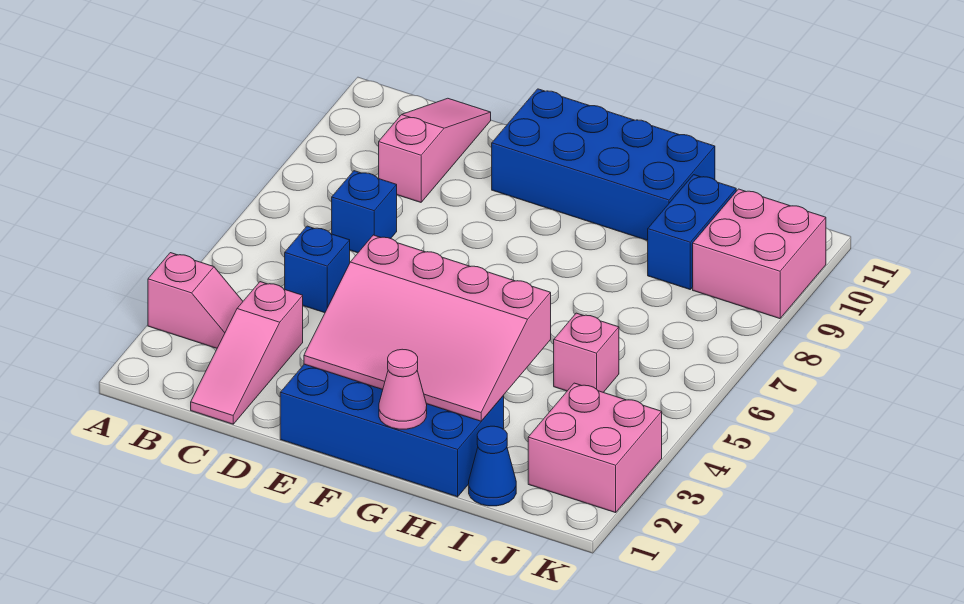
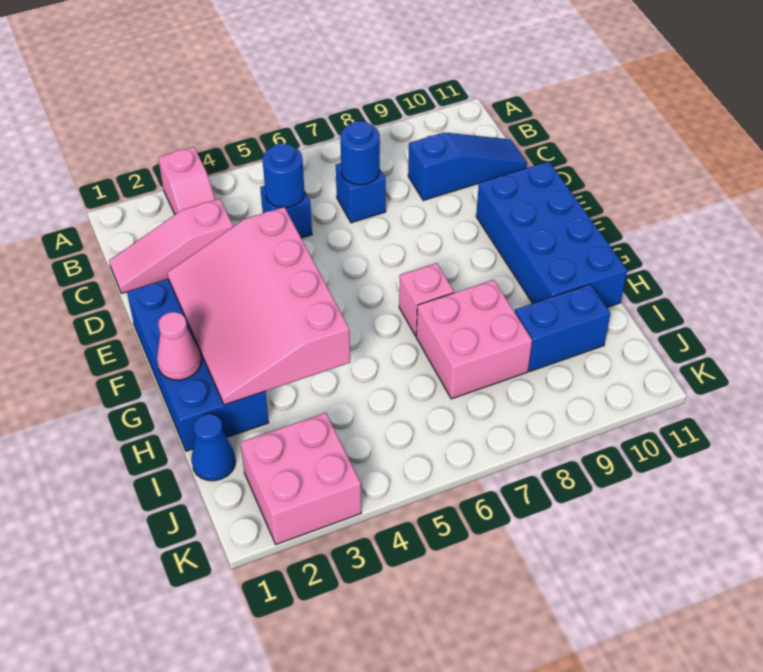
none -> blue 1x1 round brick [263,143,305,208]
none -> blue 1x1 round brick [340,121,380,185]
pink 1x3 slope [379,98,491,202] -> blue 1x3 slope [408,132,527,200]
pink 1x1 brick [554,313,619,392] -> pink 1x1 brick moved to [399,263,454,336]
pink 2x2 brick [693,189,826,319] -> pink 2x2 brick moved to [416,280,532,399]

